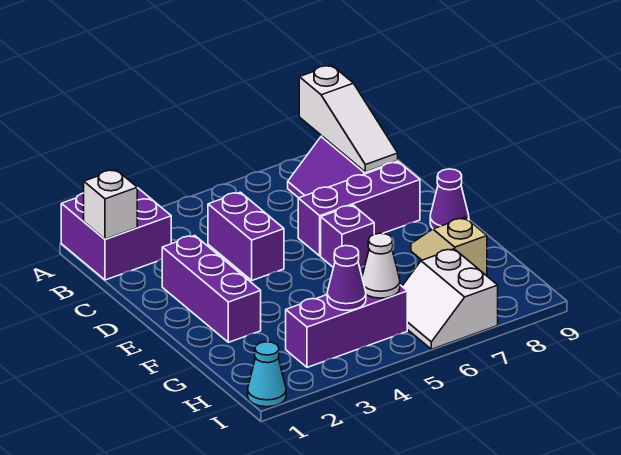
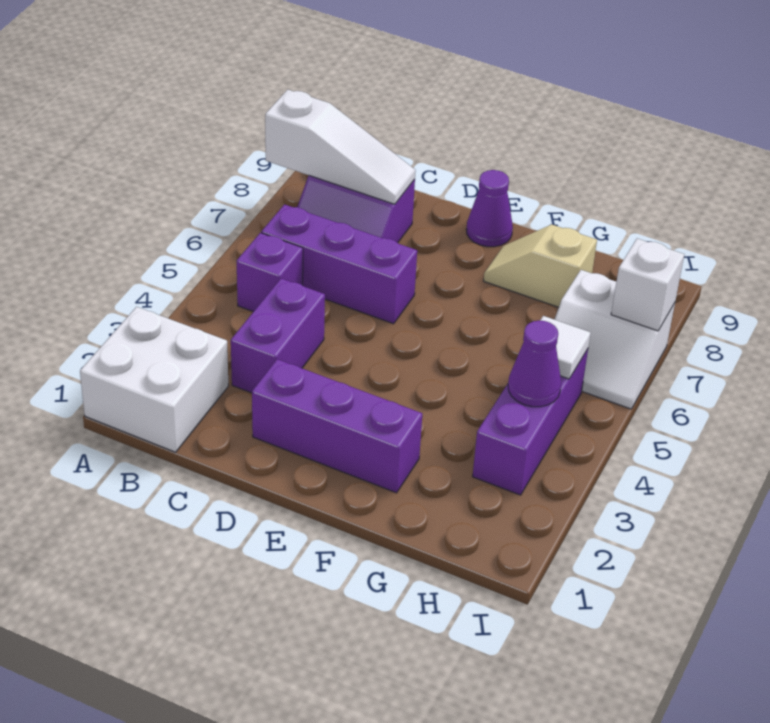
purple 2x2 brick [61,188,171,280] -> white 2x2 brick [80,307,228,452]
white 1x1 brick [84,170,137,239] -> white 1x1 brick moved to [611,239,684,331]
purple 1x2 brick [208,192,284,280] -> purple 1x2 brick turned to [231,279,325,393]
purple 1x3 brick [298,162,420,256] -> purple 1x3 brick turned to [261,204,417,324]
purple 1x1 brick [321,205,374,268] -> purple 1x1 brick moved to [237,233,303,312]
white 1x1 cone [362,233,400,298] -> white 1x1 tile [540,316,591,379]
cyan 1x1 cone [248,342,286,407] -> none

